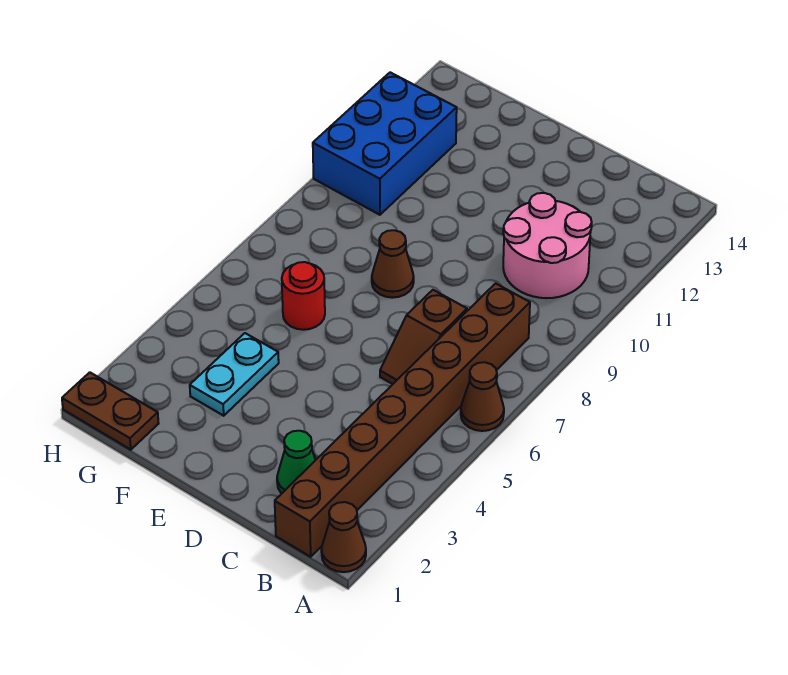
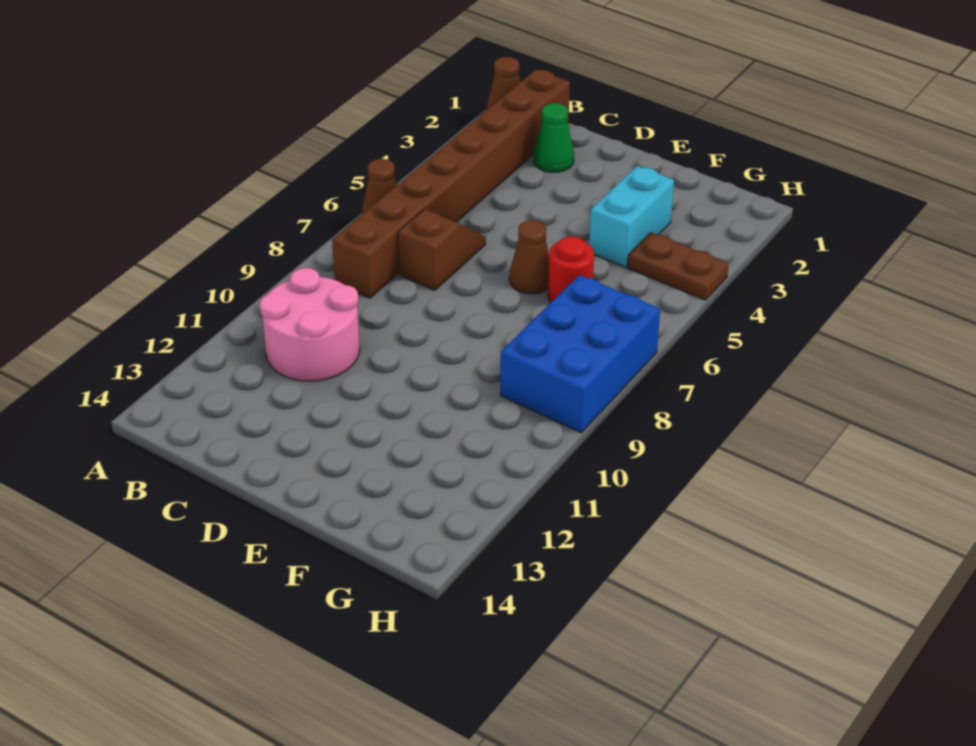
brown 1x1 cone [372,230,414,298] -> brown 1x1 cone moved to [509,220,549,294]
cyan 1x2 plate [190,333,279,416] -> cyan 1x2 brick [589,166,674,267]
brown 1x2 plate [62,372,159,450] -> brown 1x2 plate moved to [628,232,728,300]
blue 2x3 brick [313,72,457,215] -> blue 2x3 brick moved to [500,275,660,433]

